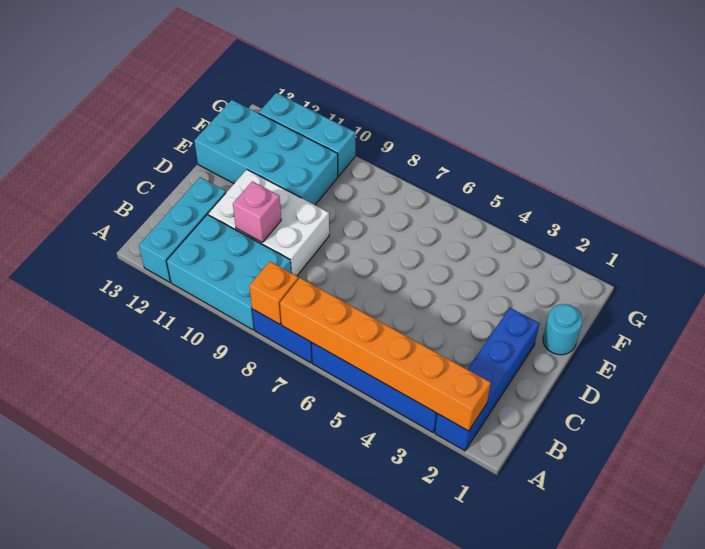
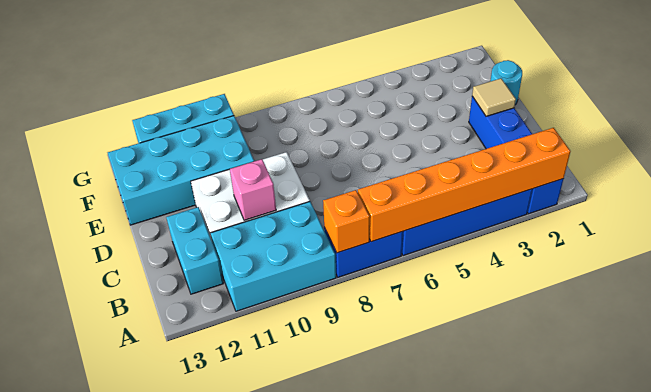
cyan 1x3 brick [139,177,226,282] -> cyan 1x2 brick [166,207,223,294]
none -> tan 1x1 tile [472,78,516,116]

